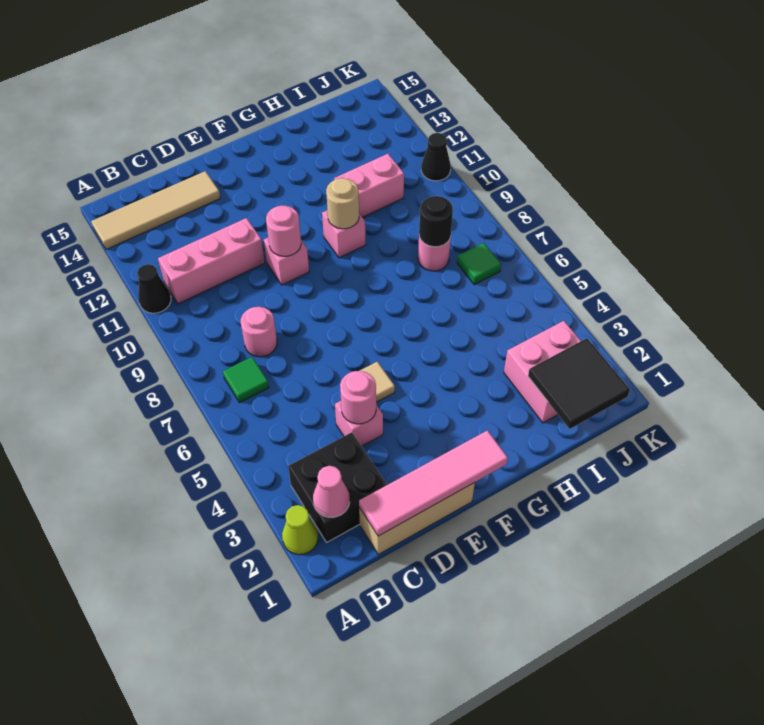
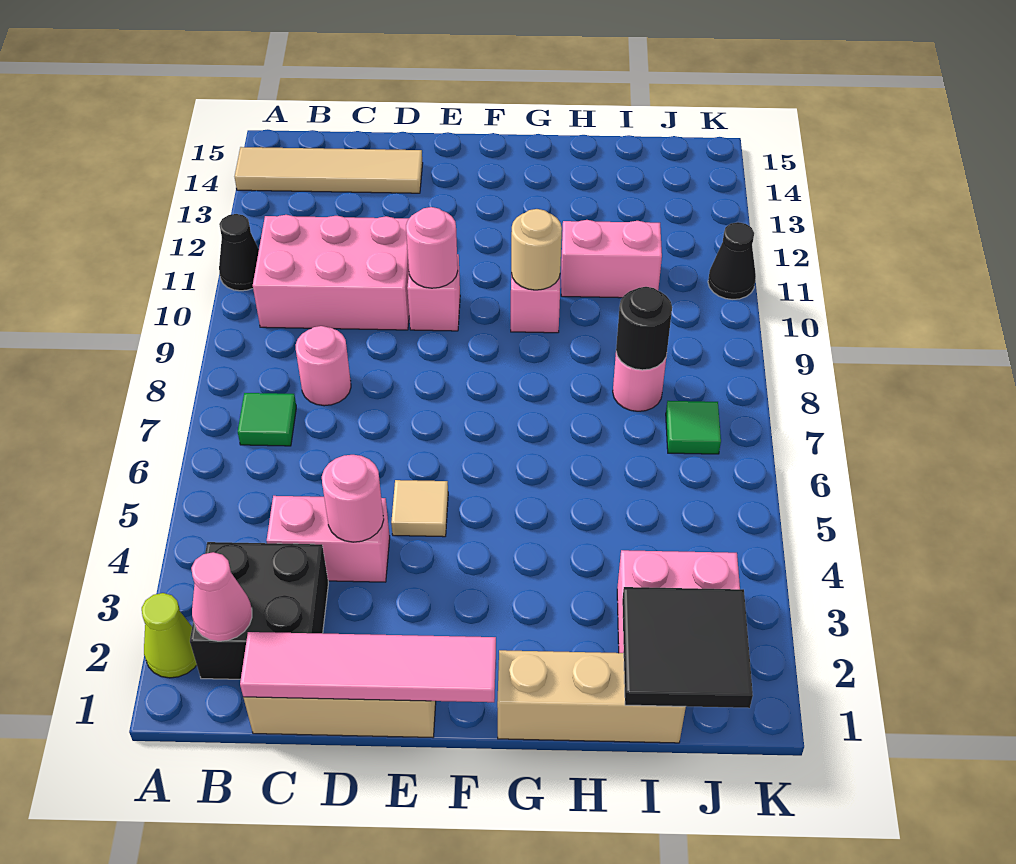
pink 1x3 brick [158,218,265,304] -> pink 2x3 brick [253,215,409,330]
pink 1x1 brick [335,401,383,446] -> pink 1x2 brick [267,496,390,582]
none -> tan 1x3 brick [497,650,686,743]

